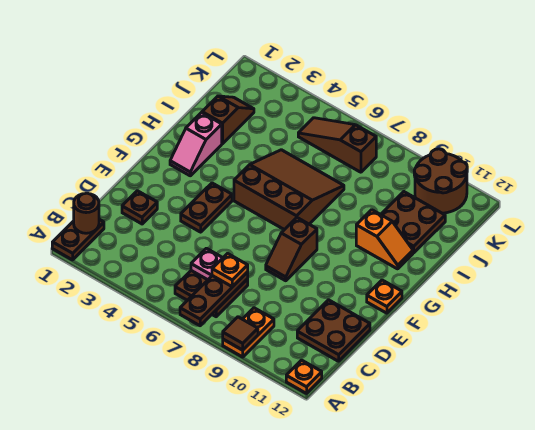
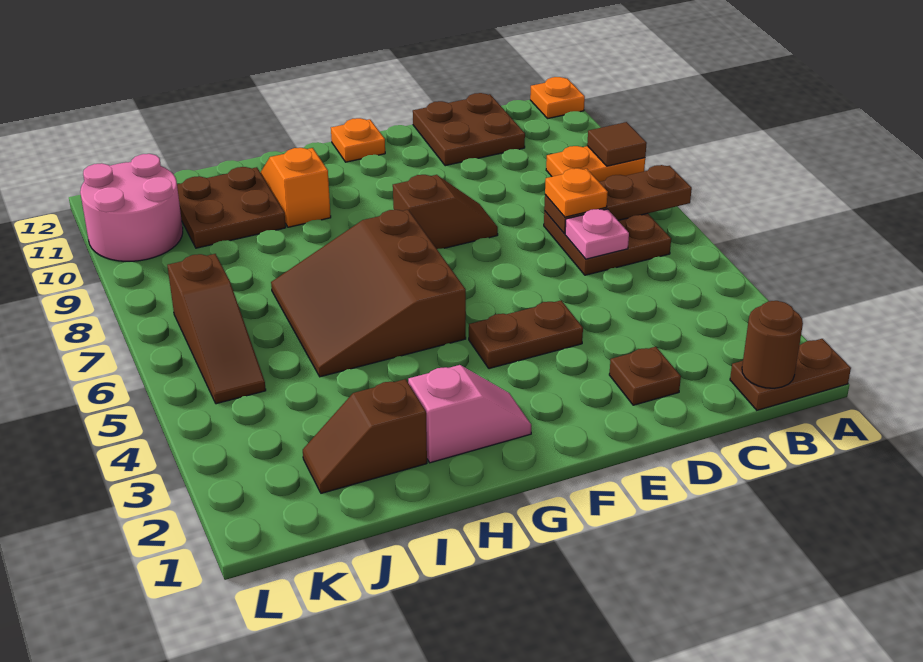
brown 2x2 round brick [414,149,467,213] -> pink 2x2 round brick [80,154,183,261]

